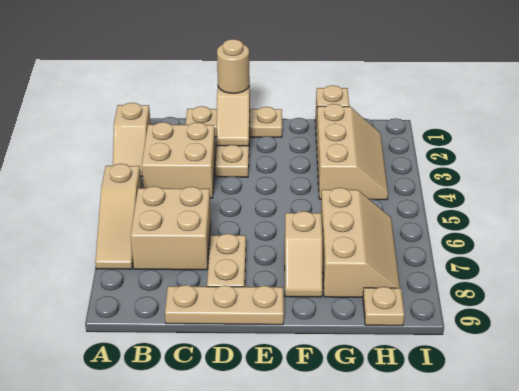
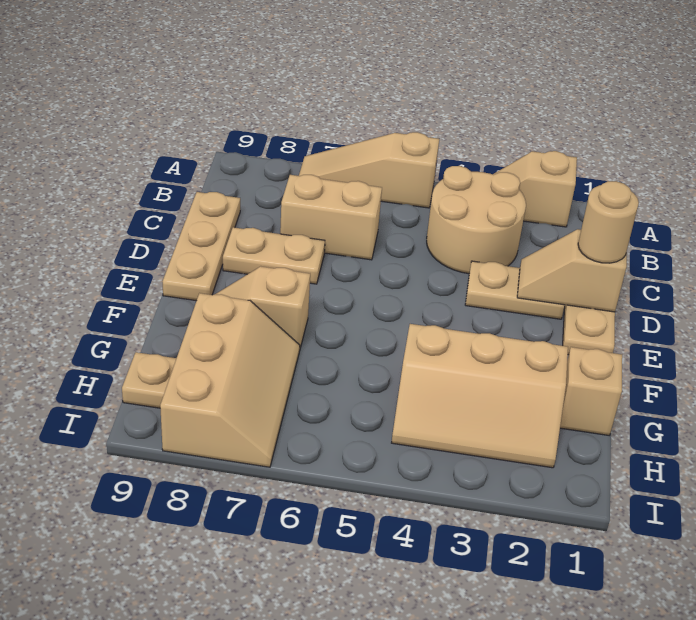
tan 2x2 brick [142,122,215,198] -> tan 2x2 round brick [427,166,526,274]
tan 2x2 brick [131,186,211,270] -> tan 1x2 brick [280,175,382,260]
tan 2x3 slope [321,188,400,297] -> tan 2x3 slope turned to [160,293,300,467]

